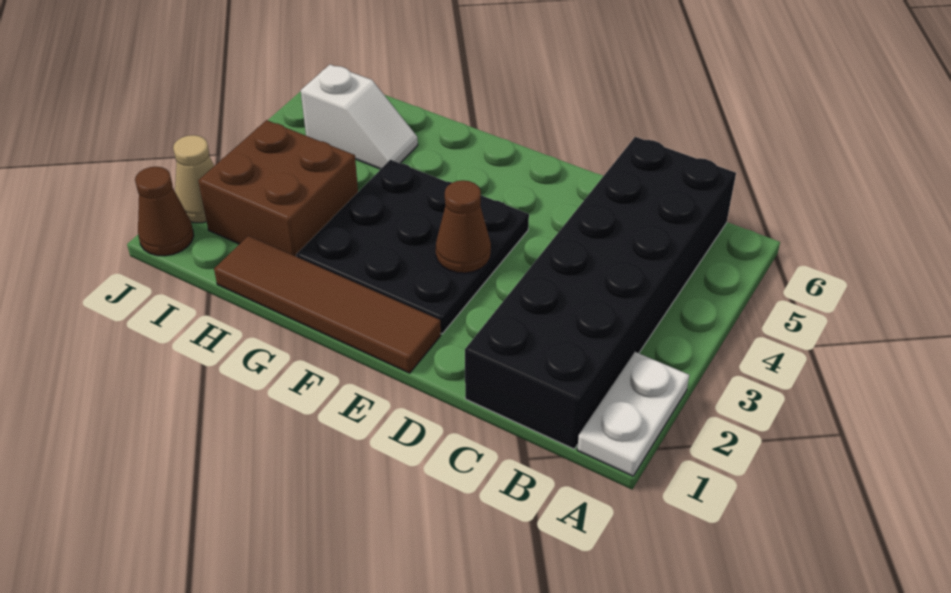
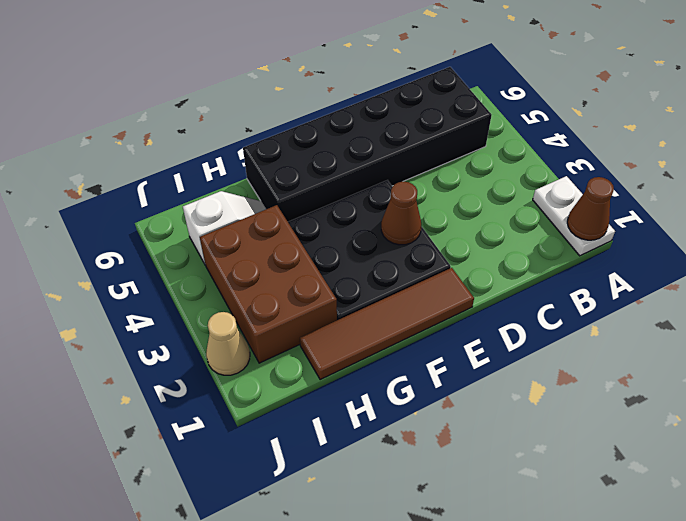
black 2x6 brick [465,137,736,449] -> black 2x6 brick turned to [243,67,492,222]
brown 2x2 brick [198,120,358,257] -> brown 2x3 brick [200,205,337,363]
brown 1x1 cone [135,167,194,256] -> brown 1x1 cone moved to [567,177,614,240]

